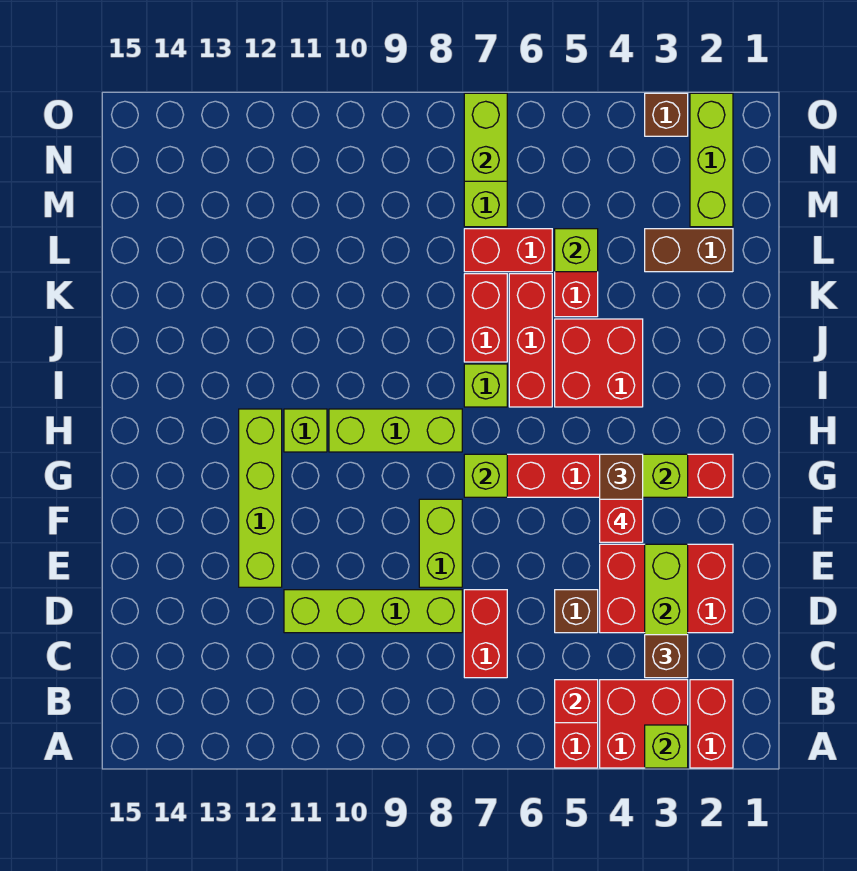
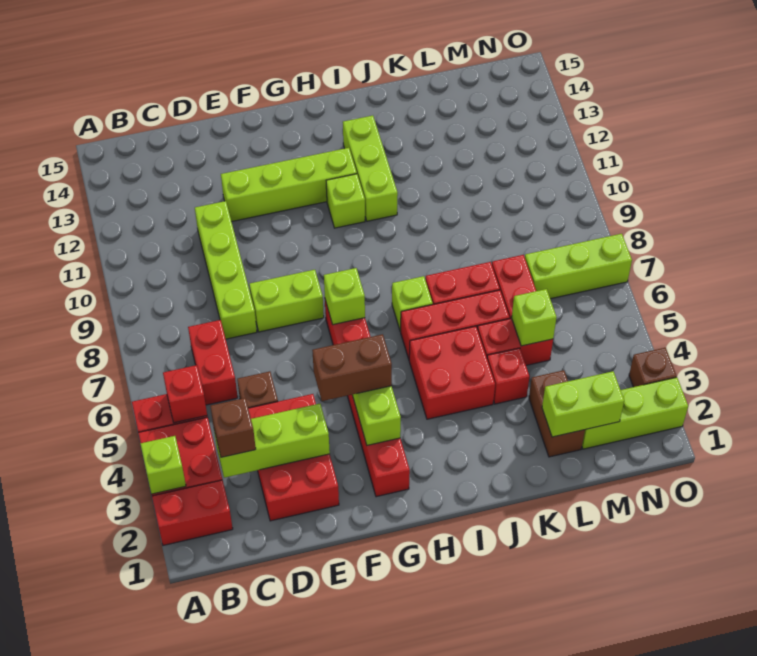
red 1x2 brick [464,590,507,678] -> red 1x2 brick turned to [188,320,238,405]
red 1x1 brick [600,499,643,542] -> red 1x1 brick moved to [487,348,529,404]
lime 1x3 brick [329,409,462,452] -> lime 1x3 brick moved to [343,116,398,221]
lime 1x2 brick [464,93,507,181] -> lime 1x2 brick moved to [542,371,624,437]

